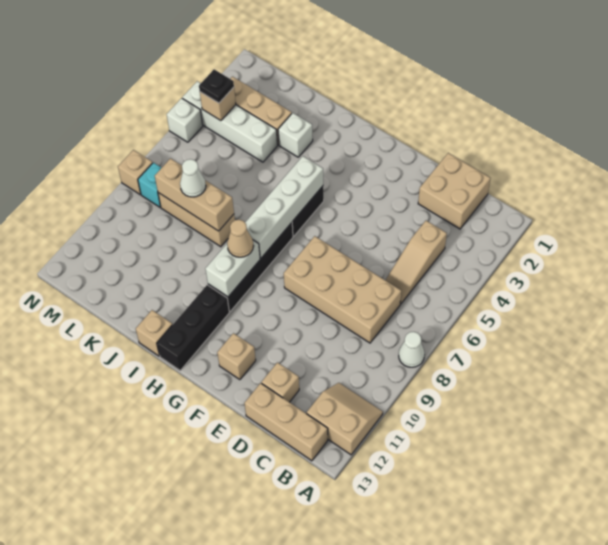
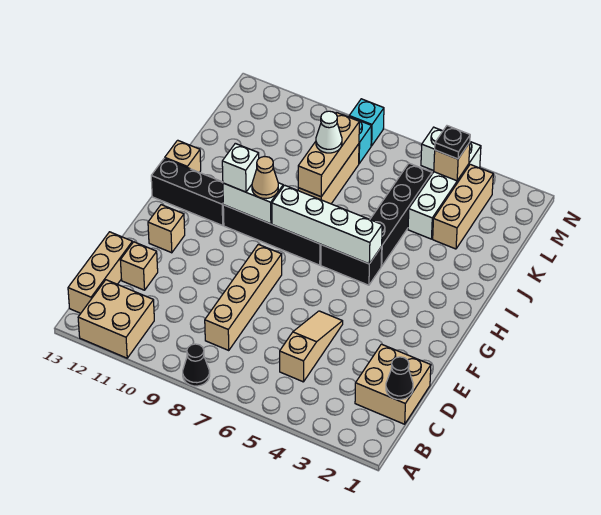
white 1x1 cone [399,332,425,367] -> black 1x1 cone [183,344,210,386]
tan 2x2 slope [307,383,383,455] -> tan 2x2 brick [78,280,154,358]
none -> black 1x1 cone [386,357,413,399]
tan 1x3 slope [386,221,447,304] -> tan 1x3 slope turned to [280,311,343,382]
tan 2x4 brick [284,236,401,343] -> tan 1x4 brick [205,244,282,351]
none -> black 1x4 brick [370,163,432,266]
white 1x1 brick [278,113,313,157] -> white 1x1 brick moved to [222,143,259,192]
tan 1x1 brick [118,150,153,194] -> cyan 1x1 brick [349,99,384,146]

